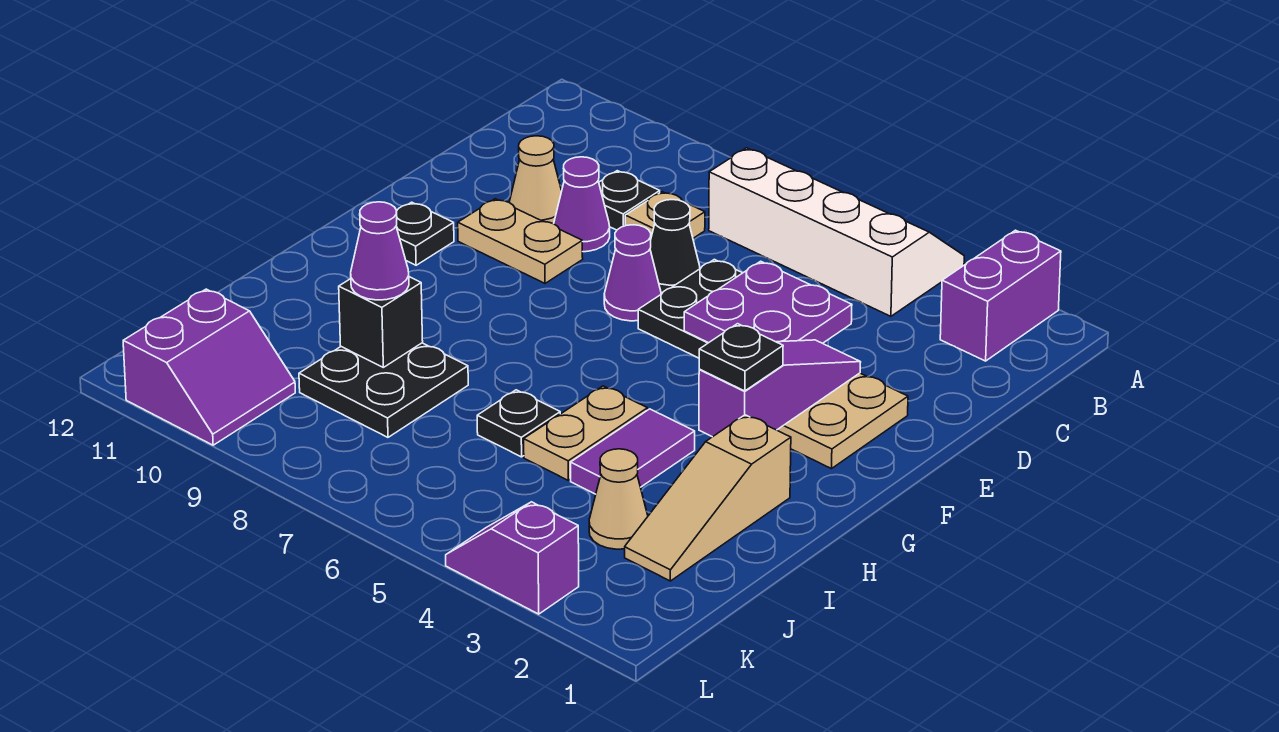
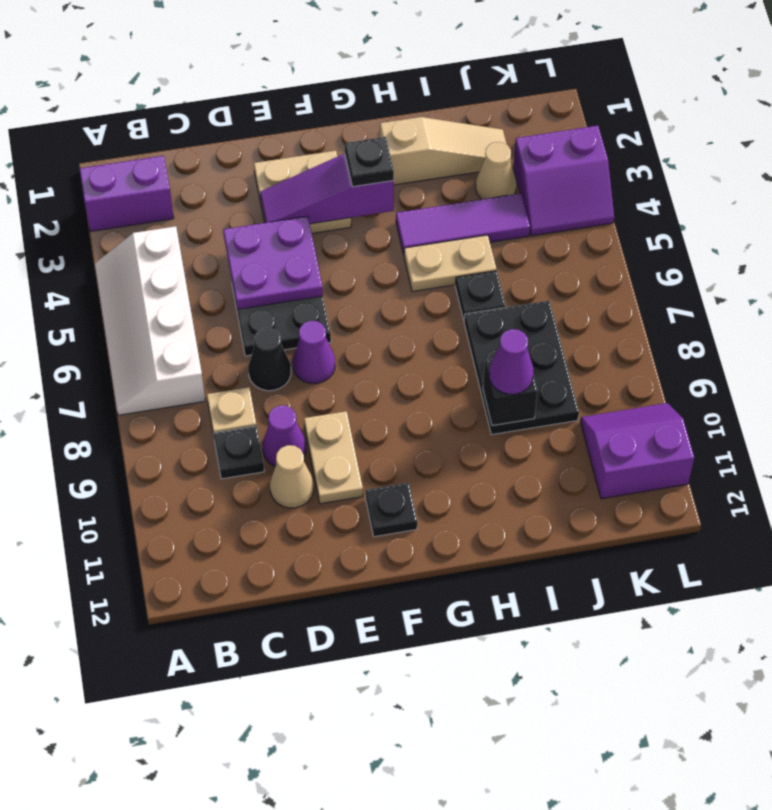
purple 1x2 tile [571,409,695,494] -> purple 1x3 tile [396,193,530,255]
black 2x2 plate [299,343,468,437] -> black 2x3 plate [464,301,579,435]
purple 1x2 slope [446,502,579,614] -> purple 2x2 slope [513,126,614,236]

